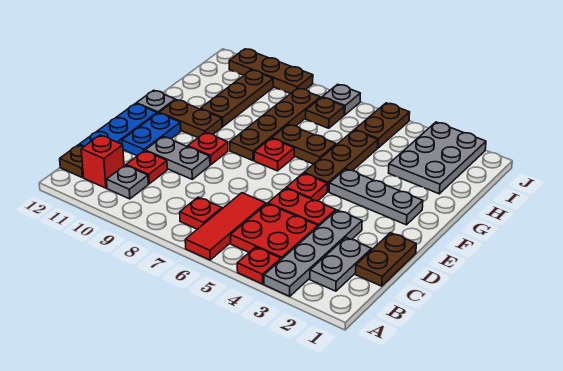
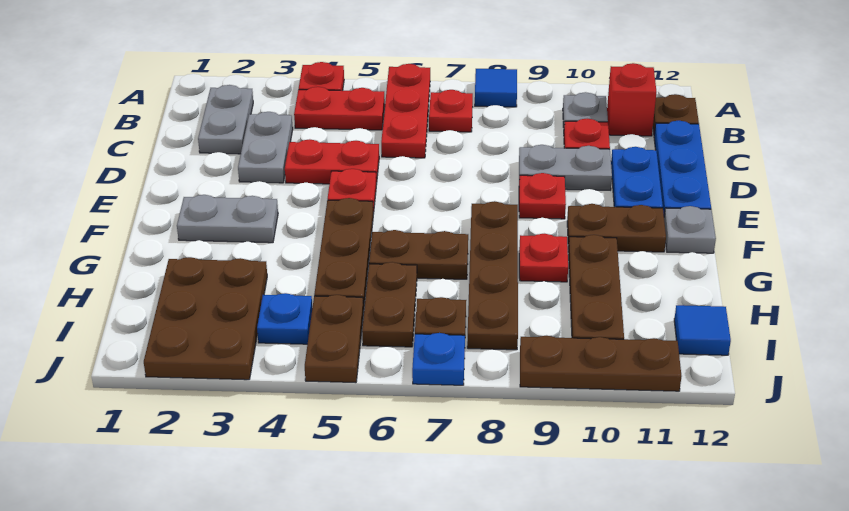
grey 1x4 plate [264,210,362,296] -> grey 1x2 plate [238,112,293,183]
red 1x3 tile [185,193,266,260] -> red 1x3 plate [381,64,430,158]
none -> blue 1x1 tile [475,69,517,107]
red 2x2 plate [231,204,318,259] -> red 1x2 plate [294,87,385,130]
brown 1x2 plate [356,233,416,286] -> brown 1x2 plate moved to [362,262,417,347]
grey 1x3 plate [329,169,423,225] -> grey 1x2 plate [177,195,278,243]
red 1x1 plate [254,138,294,171] -> red 1x1 plate moved to [519,234,568,282]
grey 2x3 plate [389,122,486,194] -> brown 2x3 plate [144,257,267,380]
none -> blue 1x1 plate [257,293,312,344]
none -> blue 1x1 tile [674,305,731,355]
grey 1x1 plate [322,84,360,115] -> blue 1x1 plate [412,333,465,385]

